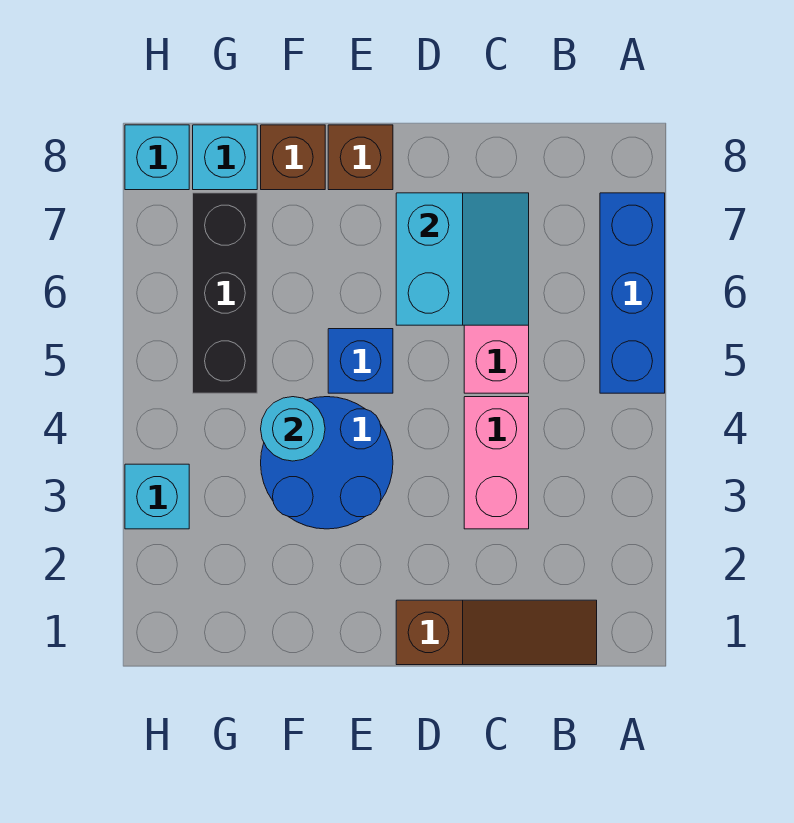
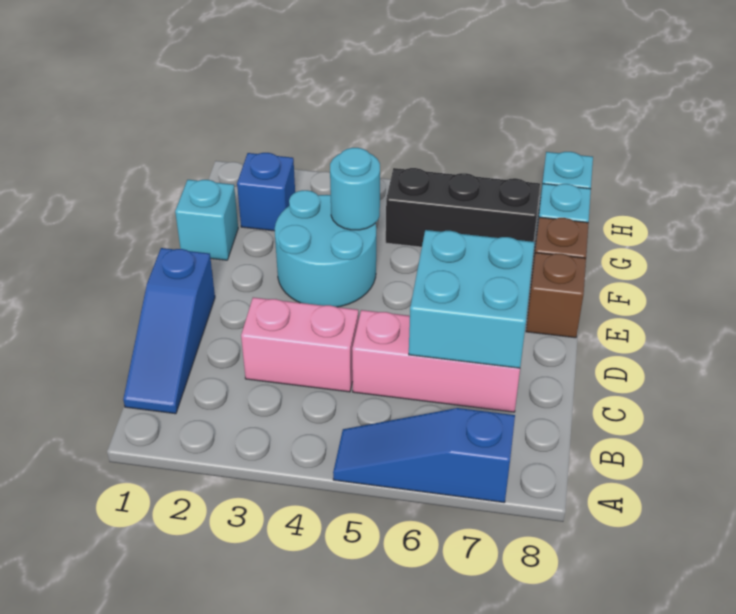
blue 1x3 brick [600,193,665,393] -> blue 1x3 slope [333,408,515,503]
brown 1x3 slope [396,600,597,665] -> blue 1x3 slope [123,248,215,414]
cyan 2x2 slope [396,193,529,325] -> cyan 2x2 brick [409,230,535,368]
blue 2x2 round brick [261,397,393,529] -> cyan 2x2 round brick [275,190,376,307]
blue 1x1 brick [328,329,393,393] -> blue 1x1 brick moved to [237,153,295,231]
cyan 1x1 brick [125,464,189,529] -> cyan 1x1 brick moved to [175,180,238,260]

